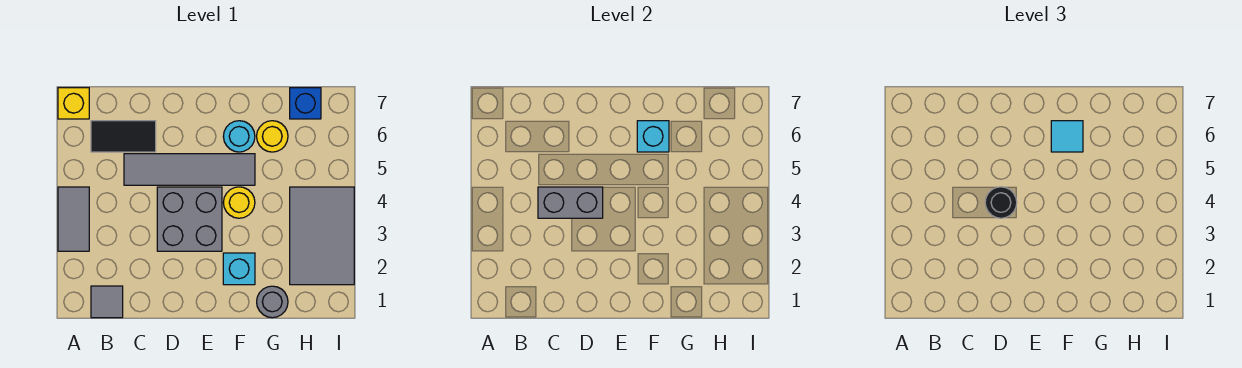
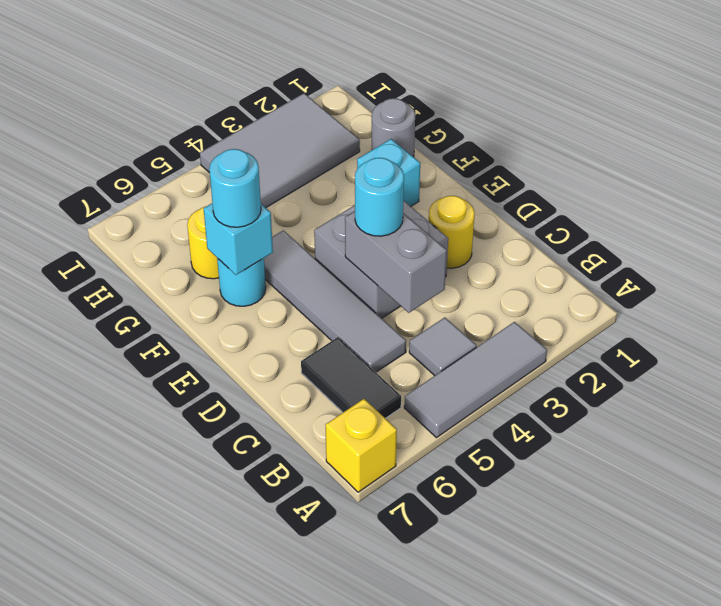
grey 1x2 tile [58,187,89,251] -> grey 1x3 tile [404,322,547,438]
grey 1x1 tile [91,286,123,318] -> grey 1x1 tile moved to [409,317,476,376]
black 1x1 round brick [985,187,1017,218] -> cyan 1x1 round brick [355,158,404,236]
yellow 1x1 round brick [223,187,255,218] -> yellow 1x1 round brick moved to [429,196,475,268]
cyan 1x1 tile [1051,121,1083,152] -> cyan 1x1 round brick [209,149,261,227]
blue 1x1 brick [290,88,321,119] -> none

